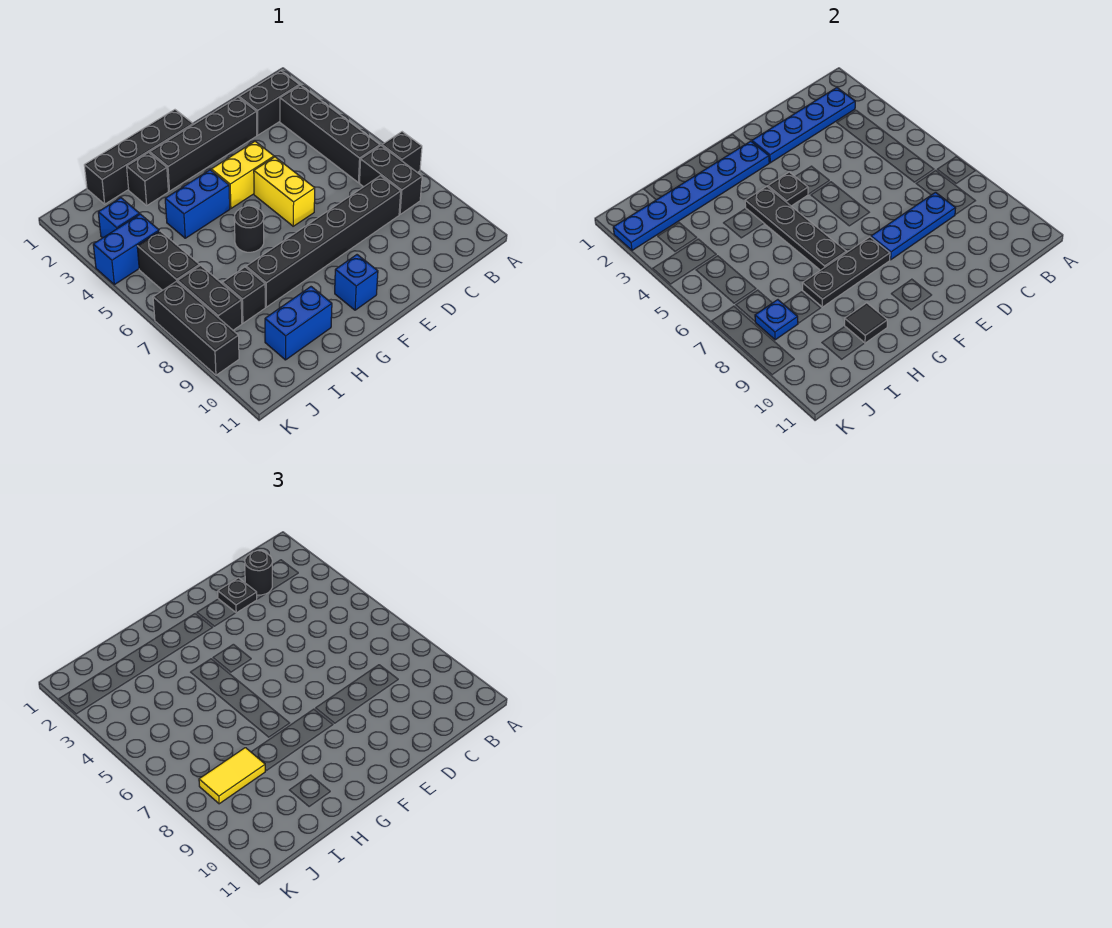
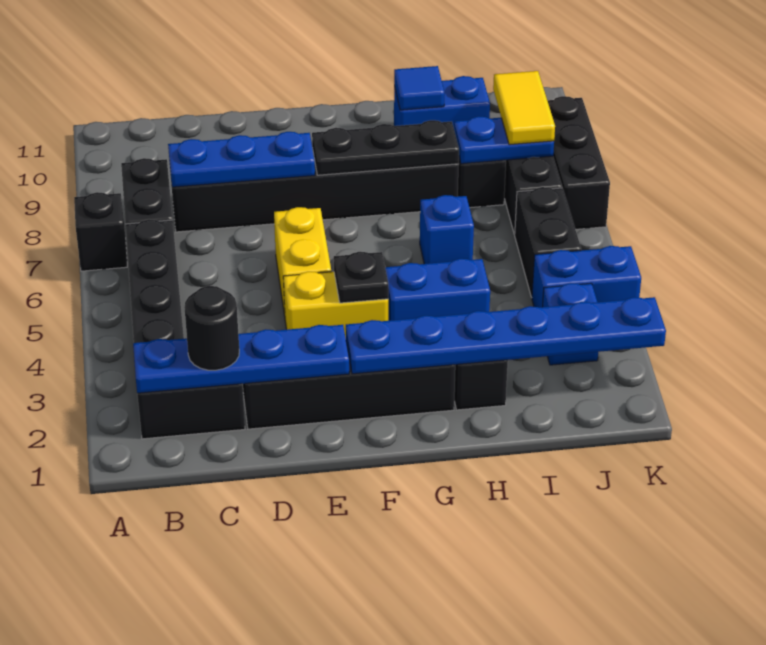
black 1x1 plate [218,578,257,613] -> none
black 1x4 brick [84,110,193,204] -> none
blue 1x1 brick [335,255,378,310] -> blue 1x1 brick moved to [420,195,474,264]
black 1x4 plate [745,187,846,270] -> none
black 1x1 round brick [234,206,264,252] -> none
black 1x1 tile [845,303,887,343] -> blue 1x1 tile [394,66,444,110]
yellow 1x2 tile [199,748,265,804] -> yellow 1x2 tile turned to [493,71,555,145]
blue 1x1 plate [755,300,798,340] -> blue 1x2 plate [454,116,554,164]

